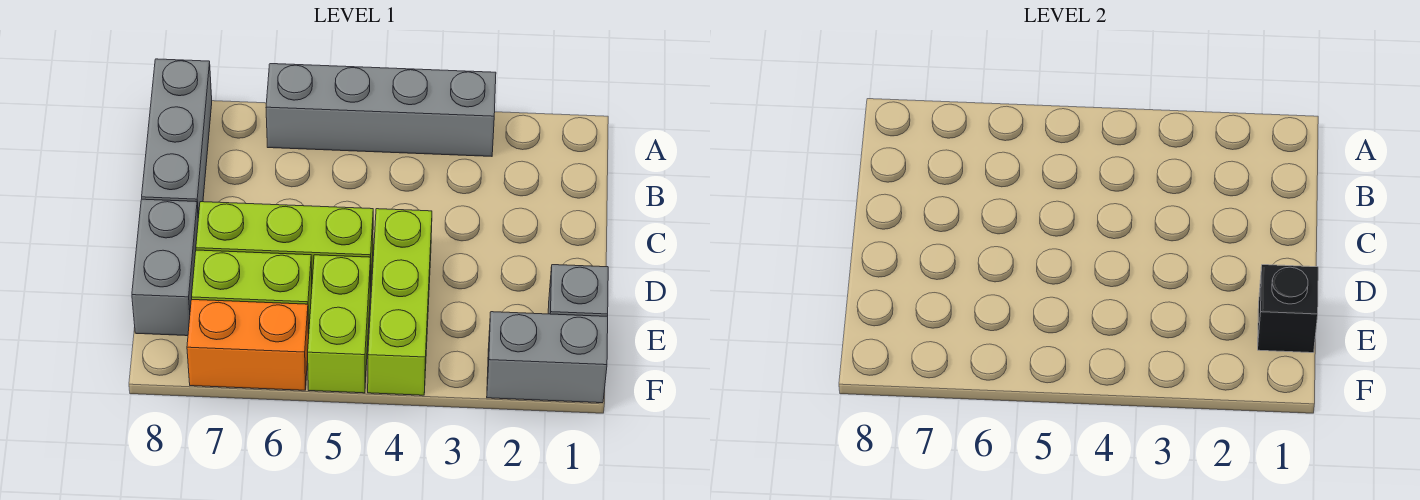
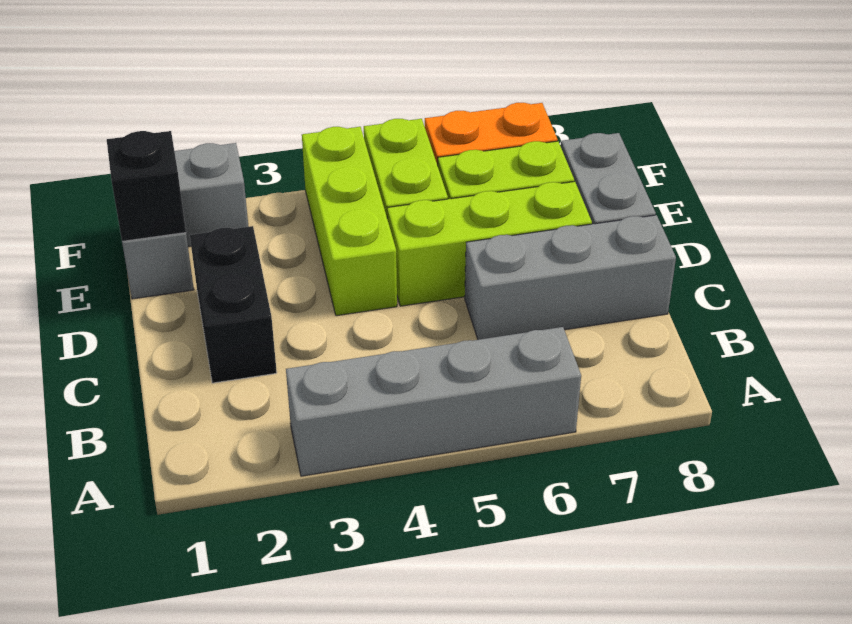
grey 1x3 brick [142,59,212,218] -> grey 1x3 brick turned to [465,215,676,340]
none -> black 1x2 brick [190,226,277,383]

